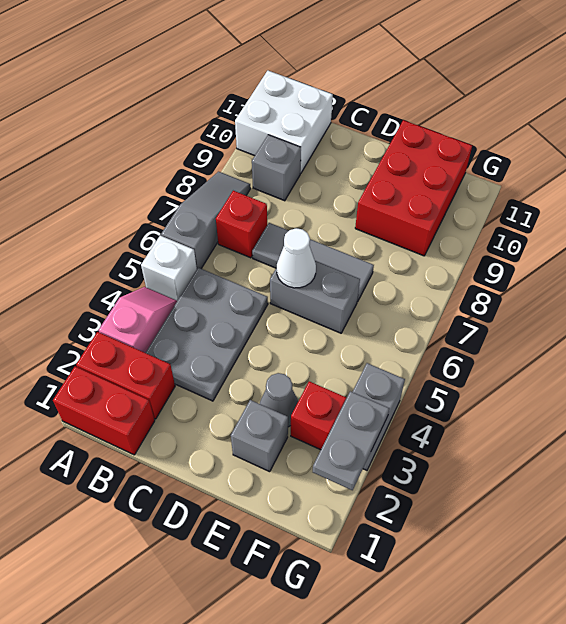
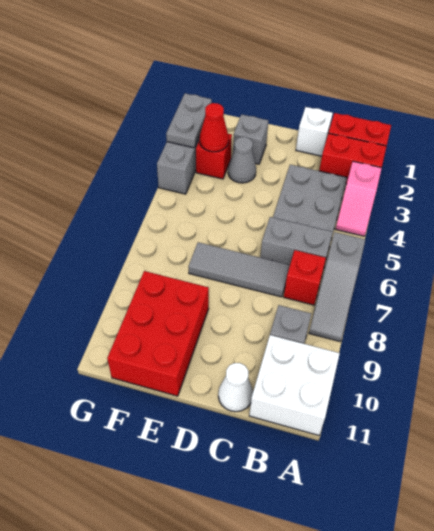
white 1x1 brick [141,236,197,301] -> white 1x1 brick moved to [296,107,333,156]
grey 1x2 brick [270,261,360,333] -> grey 1x2 brick moved to [260,217,333,266]
white 1x1 cone [277,228,316,288] -> white 1x1 cone moved to [218,363,253,412]
none -> red 1x1 cone [199,103,229,152]

